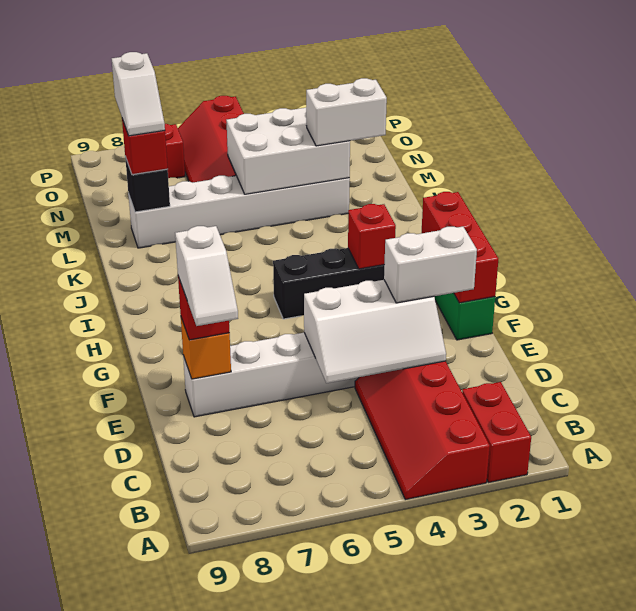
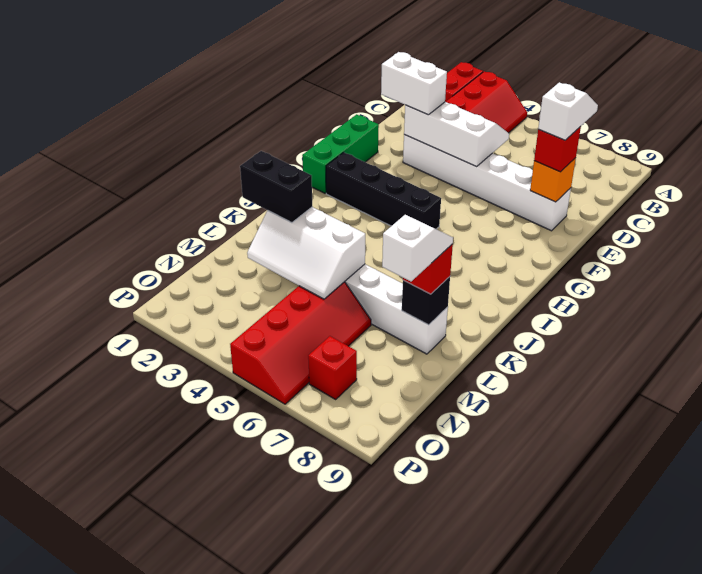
red 1x3 brick [422,192,498,303] -> none
red 1x1 brick [348,204,396,269] -> none
white 1x2 brick [306,78,387,146] -> black 1x2 brick [240,151,312,223]
white 2x3 brick [226,108,350,194] -> white 2x3 slope [247,207,365,299]

